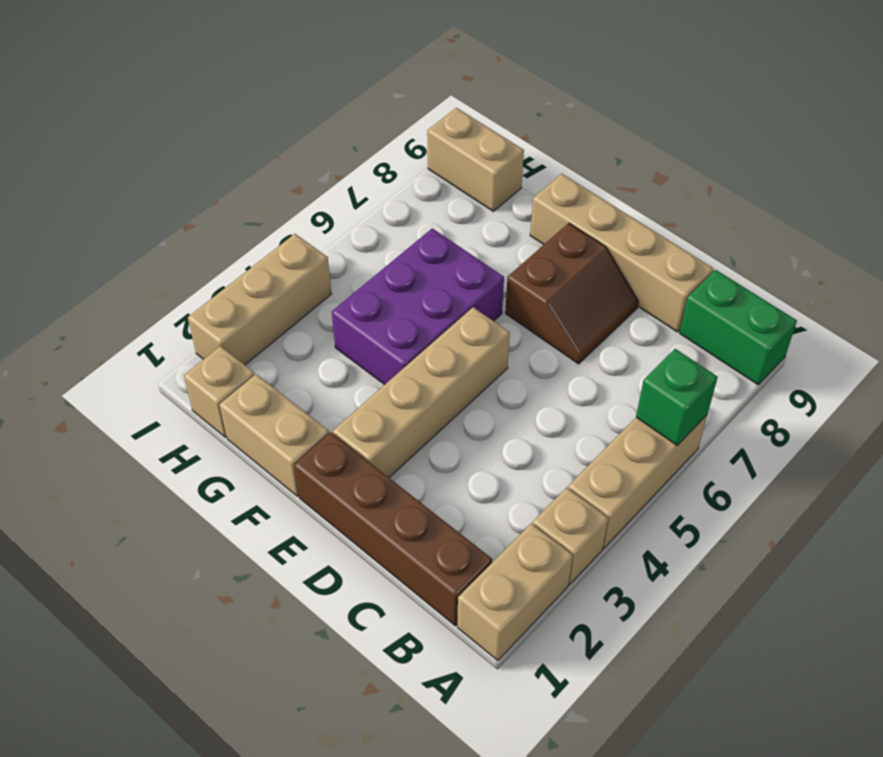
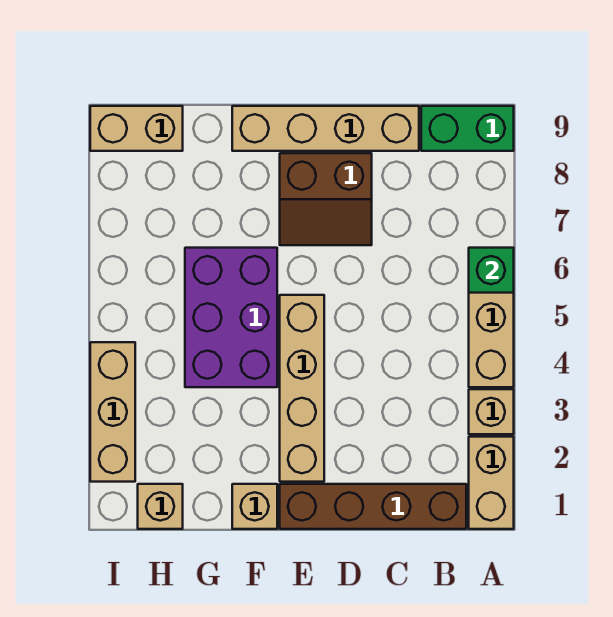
brown 2x2 slope [505,223,639,364] -> brown 2x2 slope turned to [280,153,372,245]
tan 1x2 brick [219,374,329,496] -> tan 1x1 brick [232,484,277,529]

